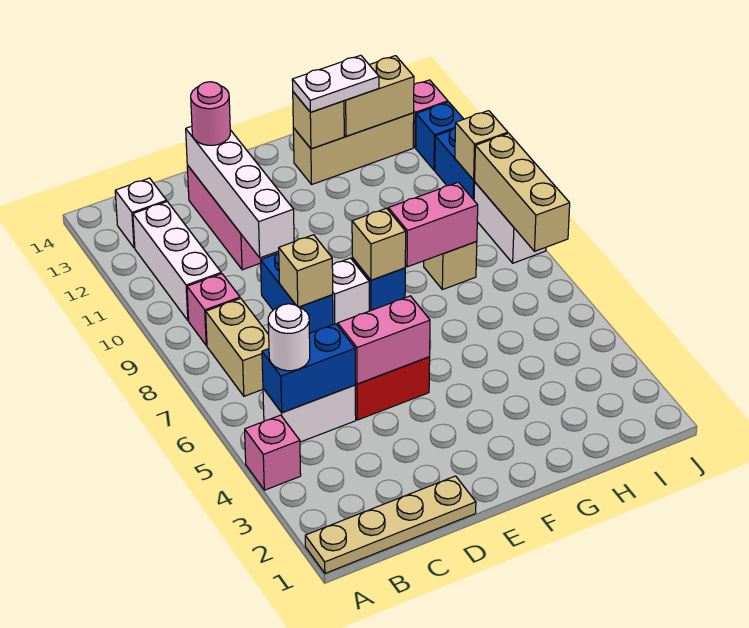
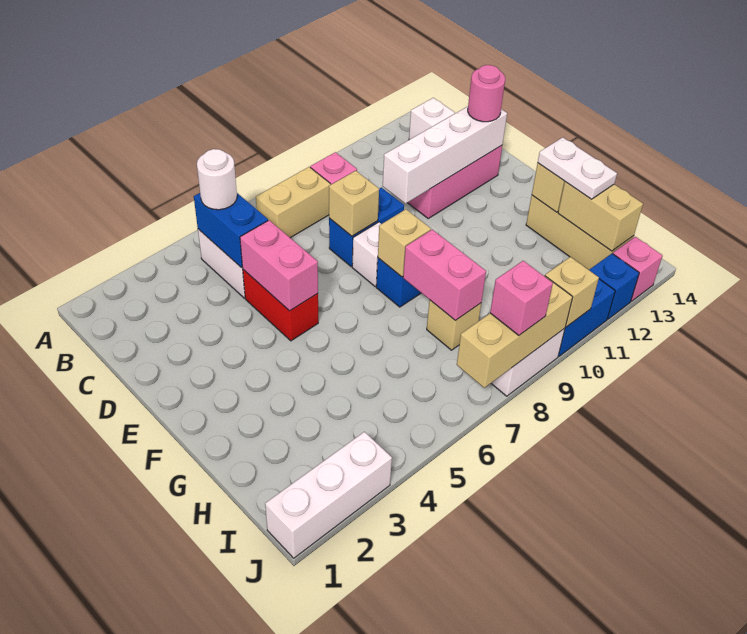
tan 1x4 plate [305,476,476,573] -> none
pink 1x1 brick [245,415,301,490] -> pink 1x1 brick moved to [490,261,553,335]
white 1x3 brick [133,202,221,321] -> white 1x3 brick moved to [265,432,392,558]

